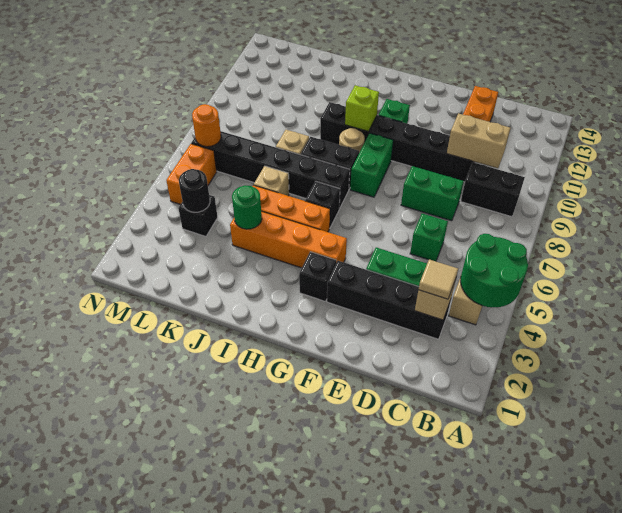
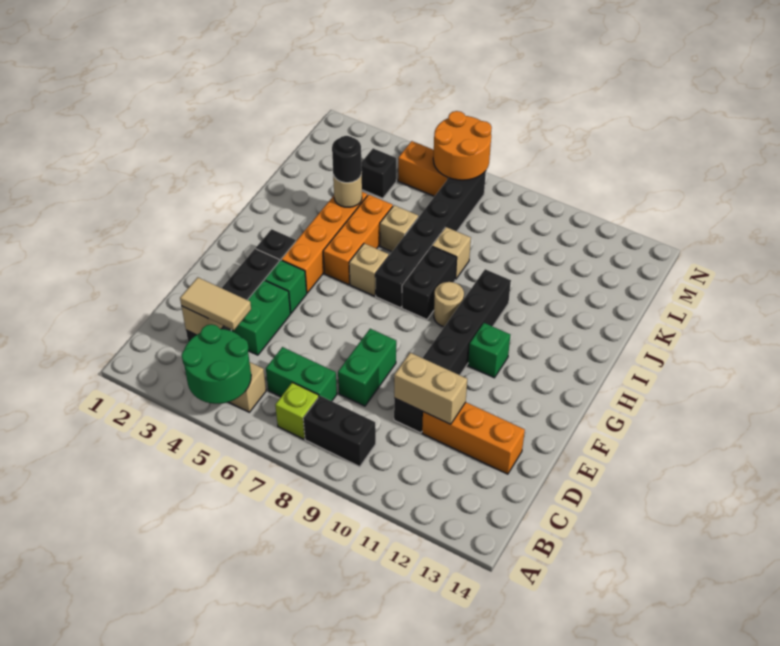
black 1x2 brick [461,163,525,217] -> black 1x2 brick turned to [303,396,376,467]
tan 1x1 tile [418,259,458,299] -> tan 1x2 tile [180,277,251,330]
tan 1x2 brick [447,113,510,168] -> tan 1x2 brick turned to [394,353,467,424]
green 1x1 brick [410,214,448,261] -> green 1x1 brick moved to [265,260,307,313]
green 1x2 brick [350,133,393,197] -> green 1x2 brick moved to [266,347,337,401]
black 1x1 brick [305,181,340,229] -> tan 1x1 brick [349,243,389,296]
lime 1x1 brick [345,85,379,132] -> lime 1x1 brick moved to [275,382,319,439]
green 1x1 round brick [232,185,262,229] -> tan 1x1 round brick [333,173,362,207]
black 1x1 round brick [179,169,210,212] -> black 1x1 round brick moved to [332,136,362,183]
orange 1x1 round brick [192,104,221,147] -> orange 2x2 round brick [433,111,492,180]

